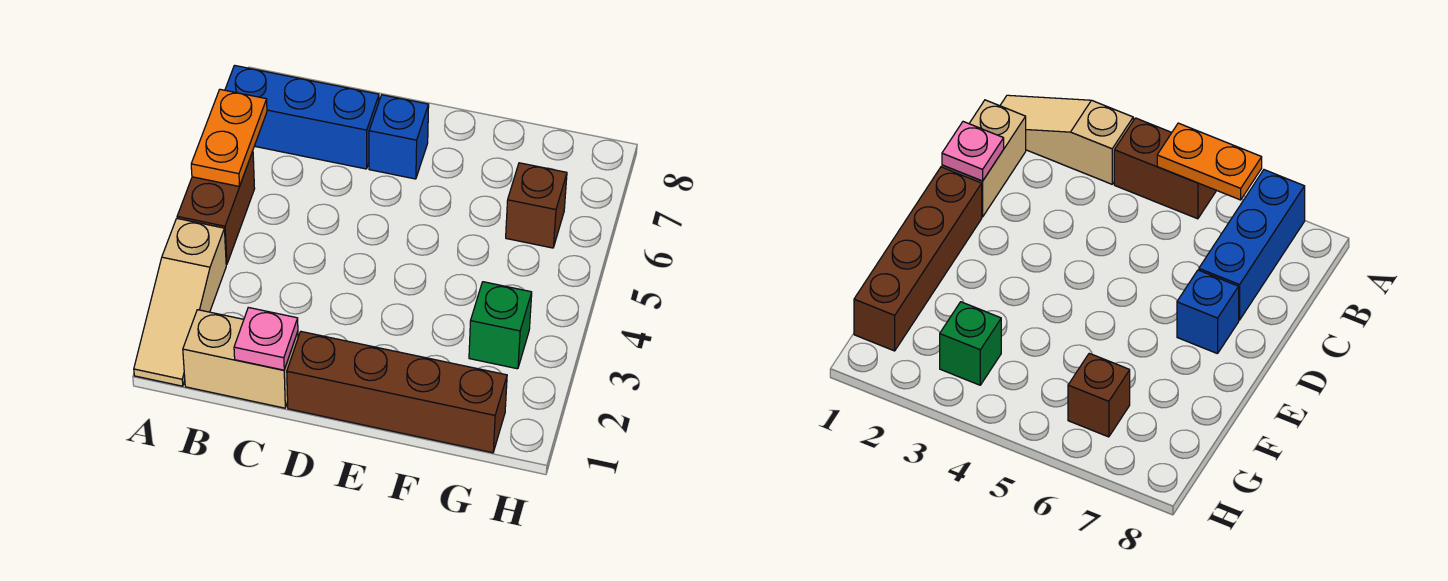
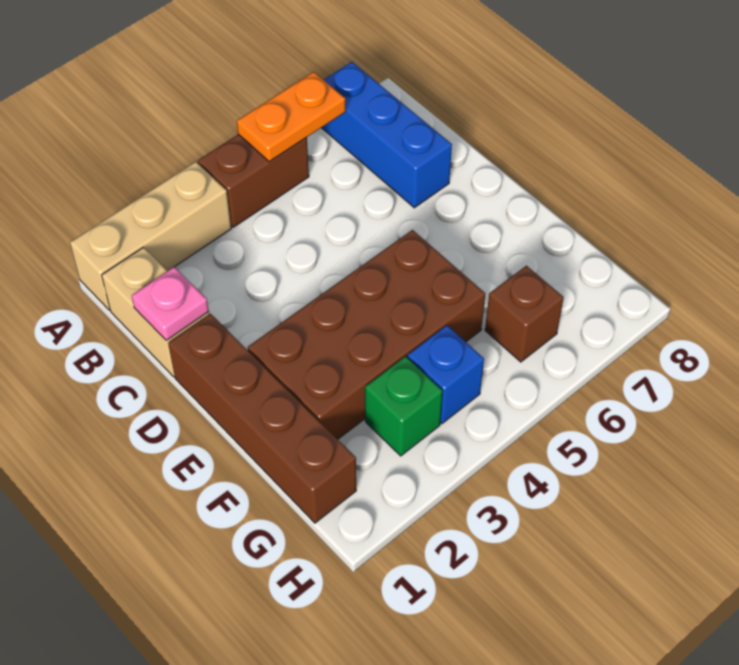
tan 1x3 slope [134,219,226,386] -> tan 1x3 brick [70,162,231,310]
blue 1x1 brick [369,95,429,179] -> blue 1x1 brick moved to [407,325,484,424]
none -> brown 2x4 brick [248,230,485,439]

